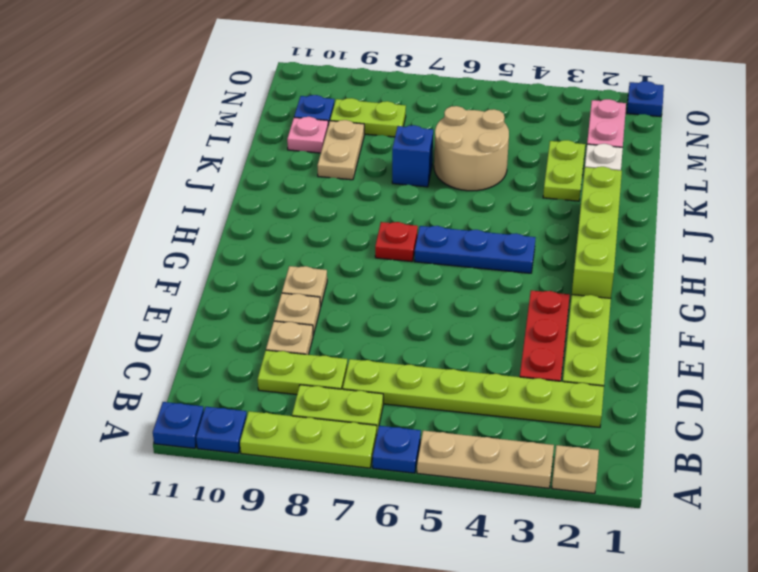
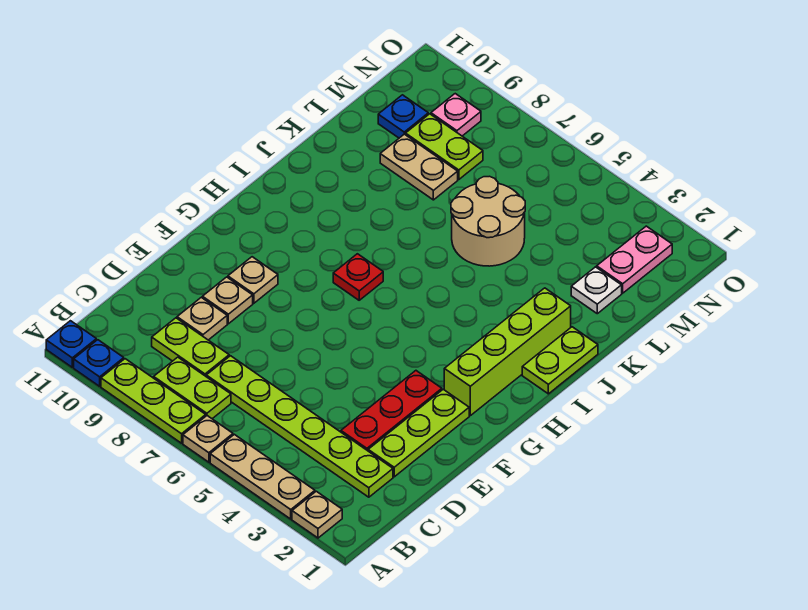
blue 1x1 plate [373,426,421,473] -> tan 1x1 plate [183,416,233,462]
blue 1x3 plate [414,226,536,273] -> none
lime 1x2 plate [543,140,585,201] -> lime 1x2 plate moved to [522,327,598,394]
blue 1x1 brick [392,125,433,187] -> none
tan 1x2 plate [317,120,364,180] -> tan 1x2 plate turned to [380,134,458,200]
pink 1x1 plate [287,117,328,153] -> pink 1x1 plate moved to [431,94,481,136]
blue 1x1 plate [627,81,664,117] -> none

